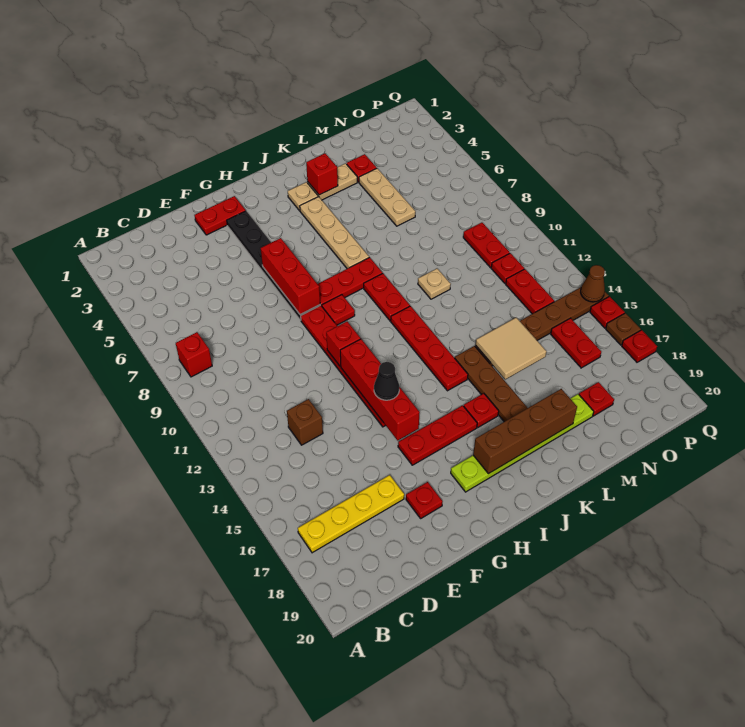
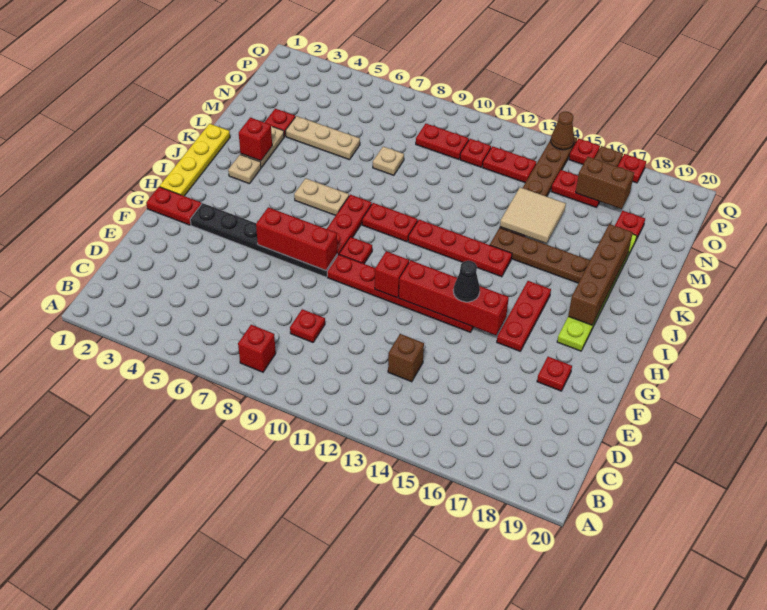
yellow 1x4 plate [298,475,404,553] -> yellow 1x4 plate moved to [160,124,230,196]
red 1x2 plate [194,196,246,235] -> red 1x2 plate turned to [146,187,202,225]
tan 1x4 plate [300,197,369,269] -> tan 1x2 plate [294,178,349,216]
red 1x1 plate [464,393,499,427] -> red 1x1 plate moved to [290,309,325,342]
tan 1x1 plate [418,269,451,299] -> tan 1x1 plate moved to [373,147,404,175]
none -> brown 1x2 brick [576,157,634,209]

